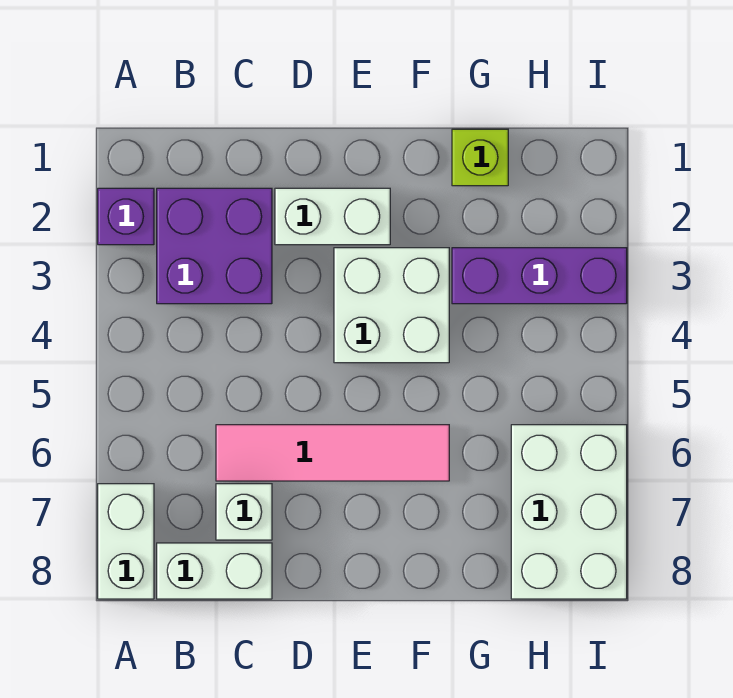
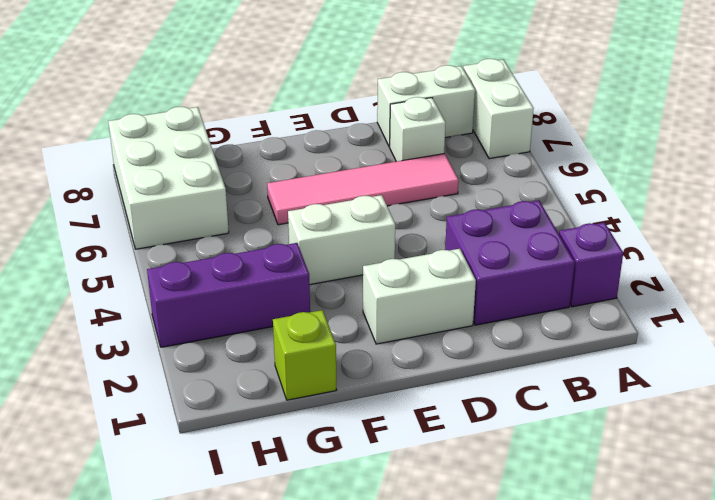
white 2x2 brick [334,248,449,363] -> white 1x2 brick [288,195,395,285]

